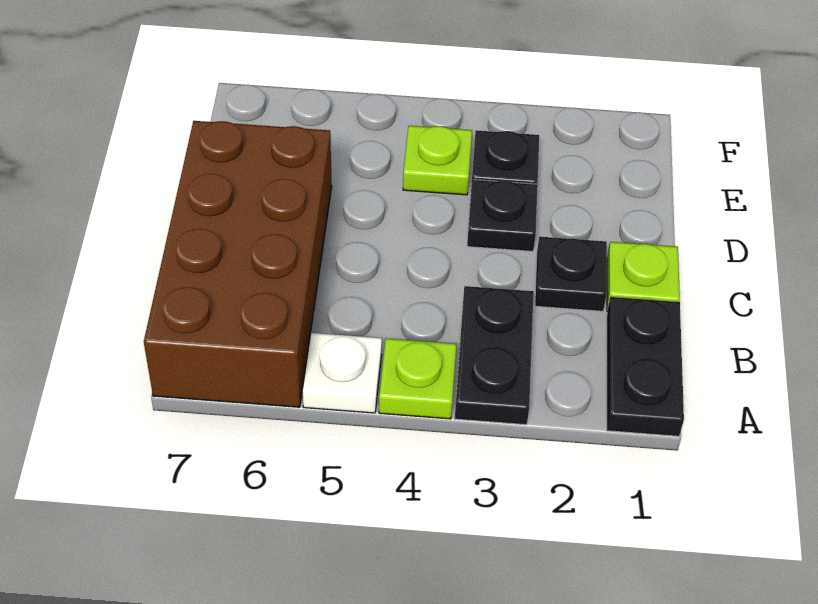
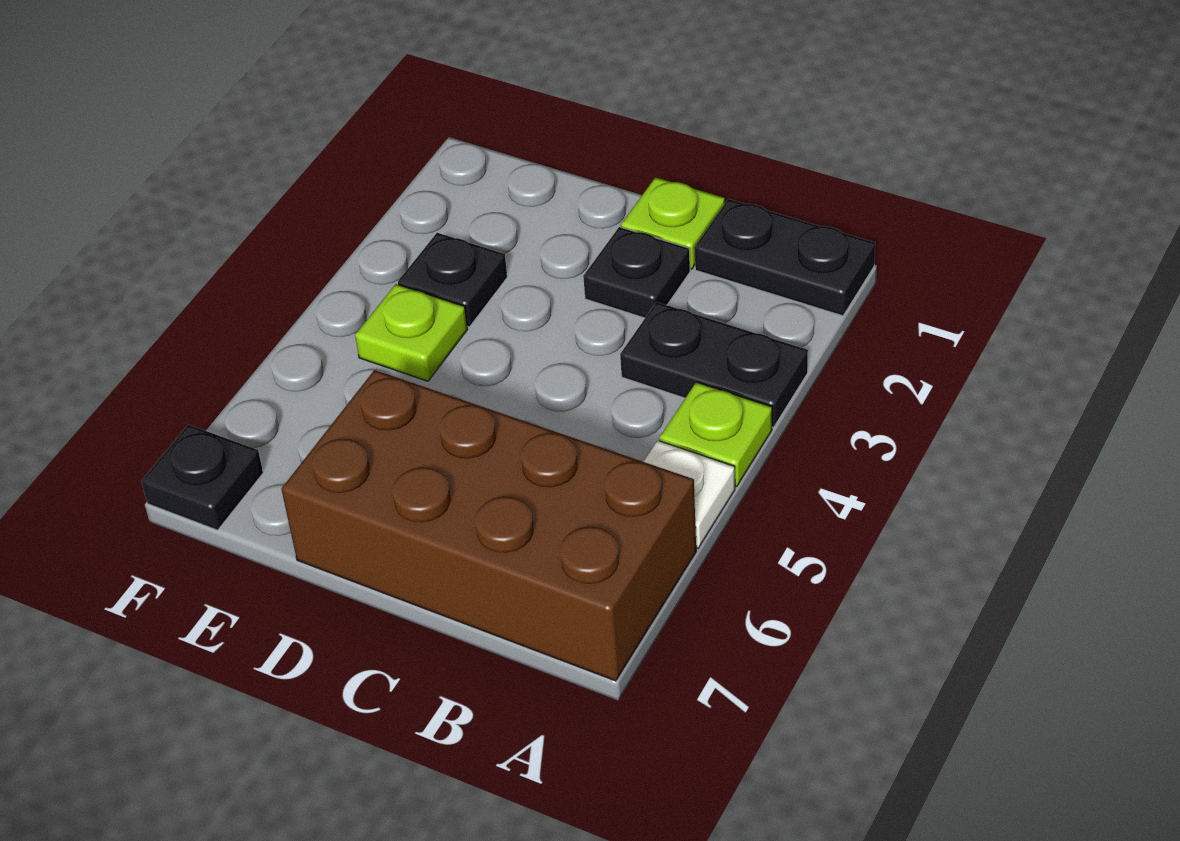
black 1x1 plate [467,180,538,251] -> black 1x1 plate moved to [141,425,263,530]

